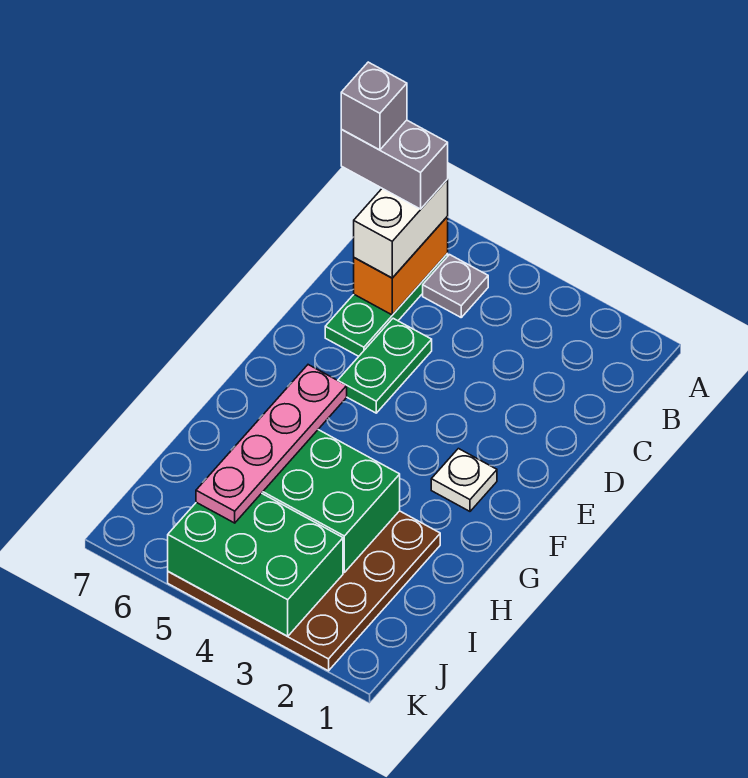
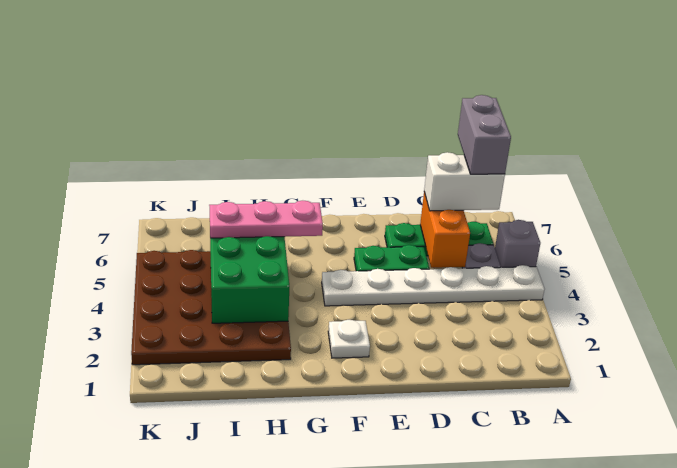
none -> white 1x6 plate [322,265,545,306]
orange 1x2 brick [354,217,448,315] -> orange 1x2 brick turned to [420,192,470,268]
grey 1x1 brick [341,62,407,150] -> grey 1x1 brick moved to [495,220,540,267]
pink 1x4 plate [196,365,347,523] -> pink 1x3 plate [209,201,323,238]
green 2x3 brick [168,493,343,636] -> none

